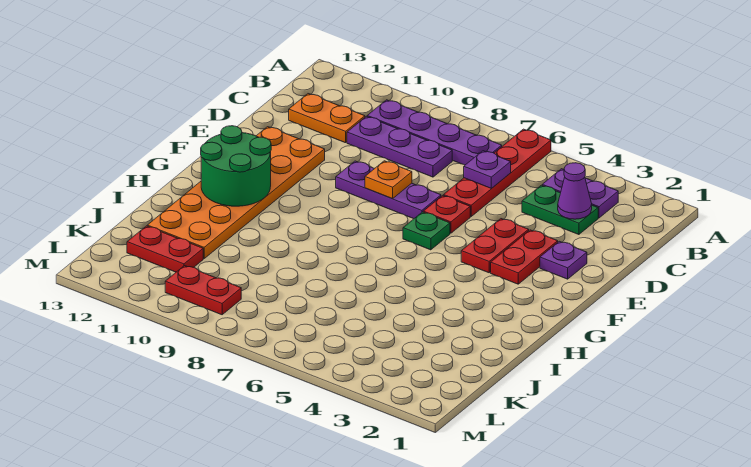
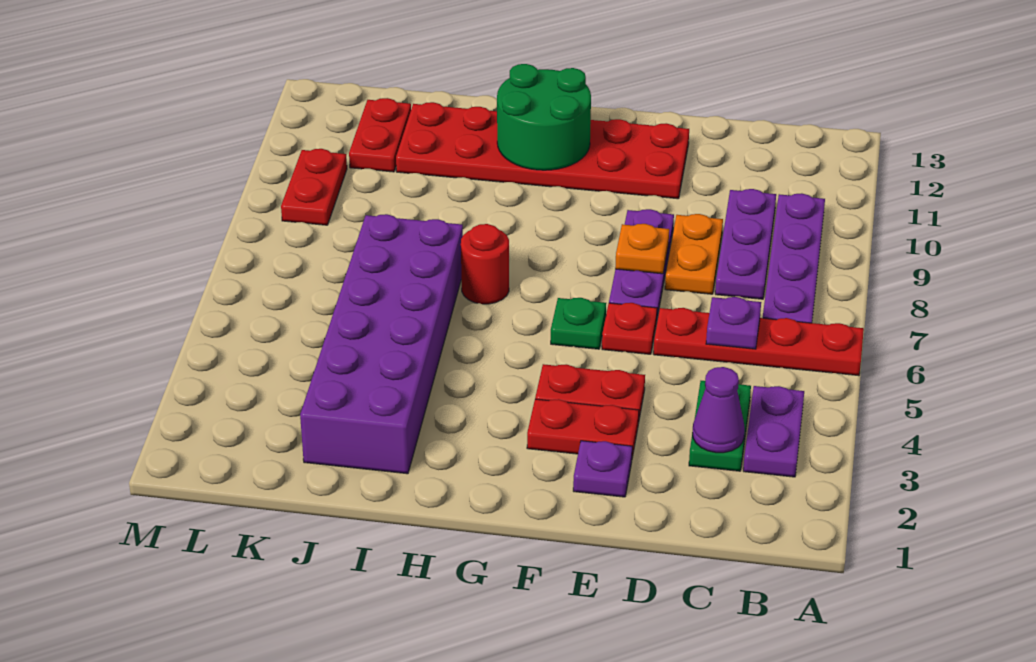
orange 1x2 plate [289,94,365,143] -> orange 1x2 plate moved to [665,214,723,294]
orange 2x6 plate [147,127,325,259] -> red 2x6 plate [396,102,689,199]
none -> red 1x1 round brick [461,224,509,304]
none -> purple 2x6 brick [300,214,463,474]

